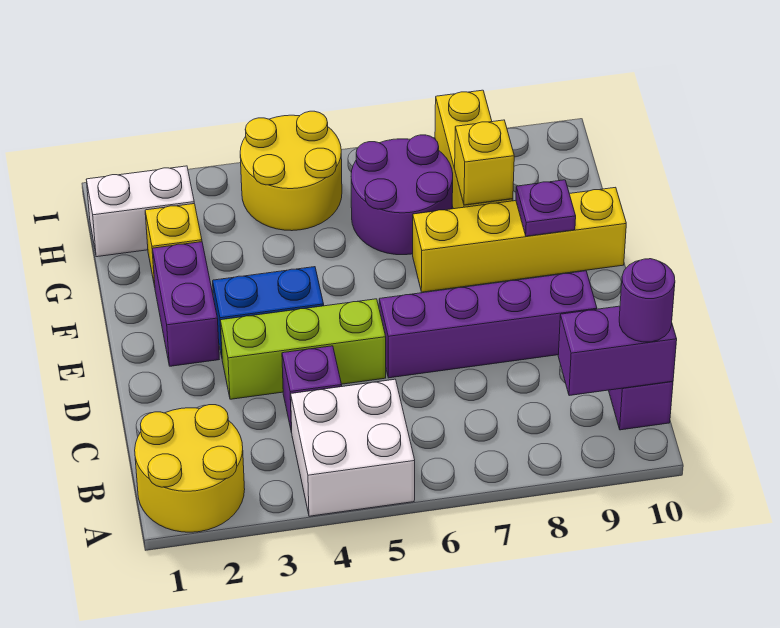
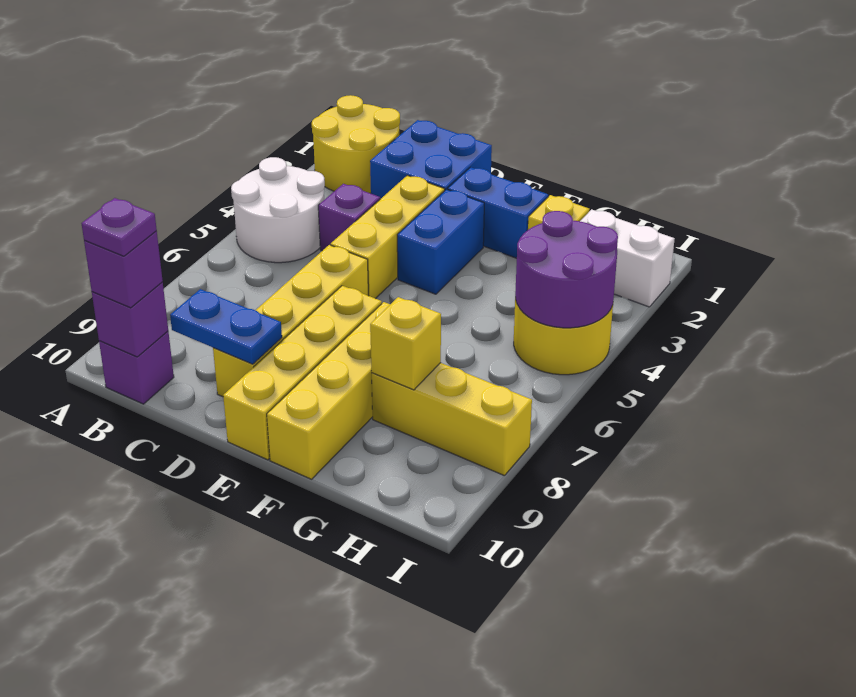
white 2x2 brick [291,379,415,516] -> white 2x2 round brick [231,157,325,263]
purple 1x2 brick [558,306,677,396] -> purple 1x1 brick [92,282,168,357]
purple 1x1 round brick [619,259,675,342] -> purple 1x1 brick [84,231,163,308]
none -> blue 2x2 brick [370,120,492,199]
none -> blue 1x2 plate [170,289,282,364]
lime 1x3 brick [220,299,386,399] -> yellow 1x3 brick [331,175,445,299]
purple 1x4 brick [379,271,597,378] -> yellow 1x4 brick [213,245,368,397]
purple 1x2 brick [152,242,219,366] -> blue 1x2 brick [448,167,548,258]
none -> yellow 1x4 brick [223,286,382,460]
purple 1x1 plate [516,180,576,236] -> purple 1x1 plate moved to [81,198,157,256]
purple 2x2 round brick [351,135,453,255] -> purple 2x2 round brick moved to [515,211,618,328]
white 1x2 brick [86,166,194,257] -> white 1x2 brick turned to [580,209,675,307]

